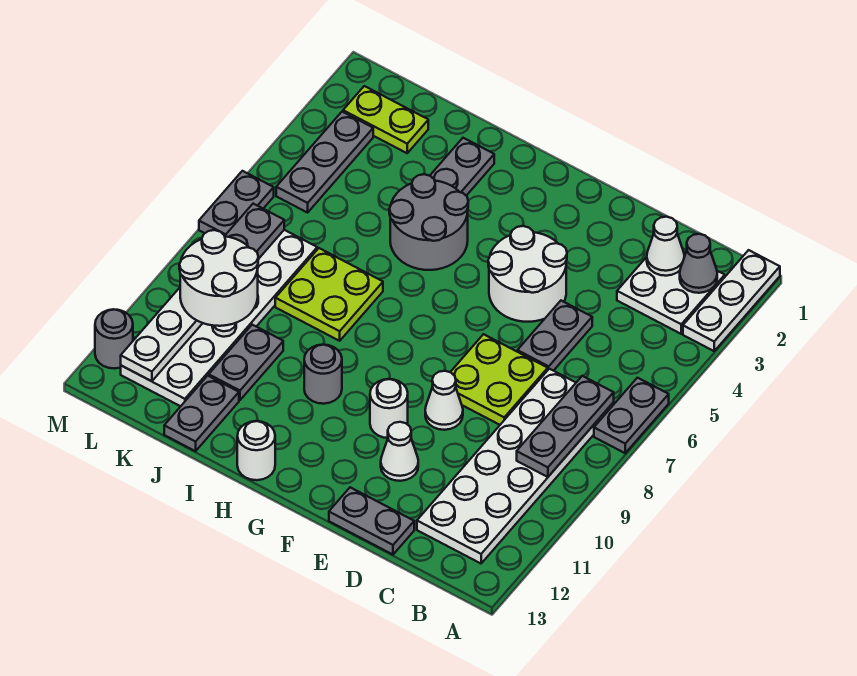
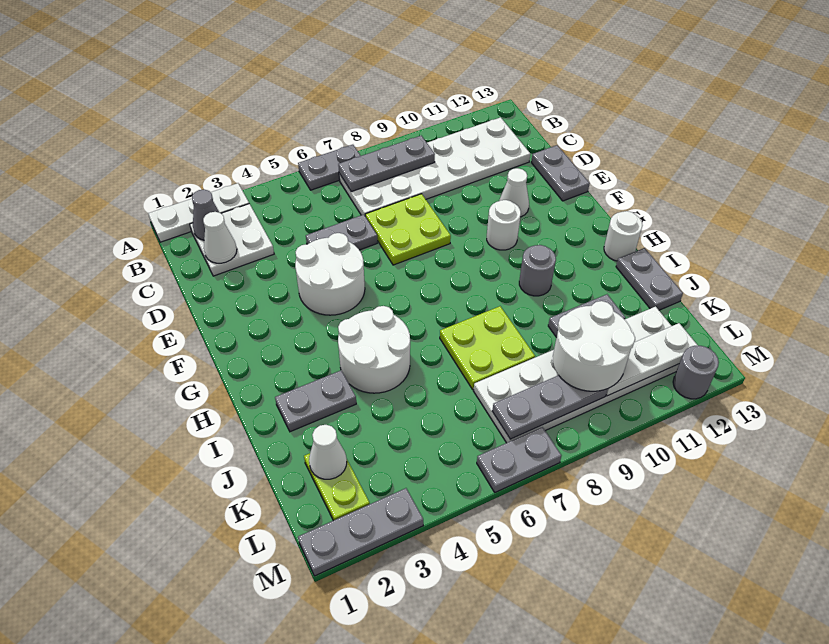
white 1x1 cone [425,371,463,430] -> white 1x1 cone moved to [309,425,347,479]
grey 2x2 round brick [389,174,468,270] -> white 2x2 round brick [338,306,410,393]
grey 1x2 plate [164,376,239,451] -> grey 1x2 plate turned to [616,248,683,310]
grey 1x3 plate [276,112,373,213] -> grey 1x3 plate moved to [298,488,423,576]

